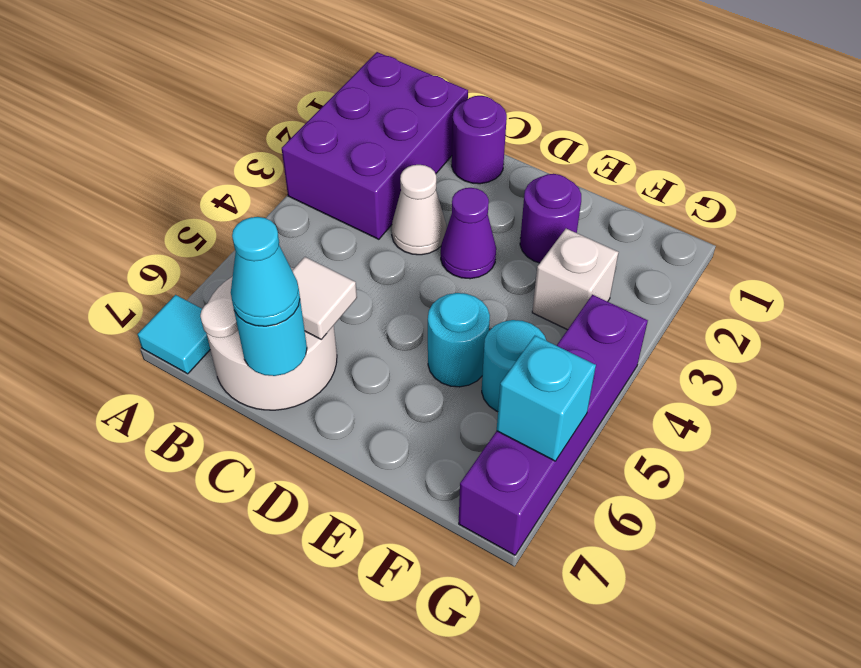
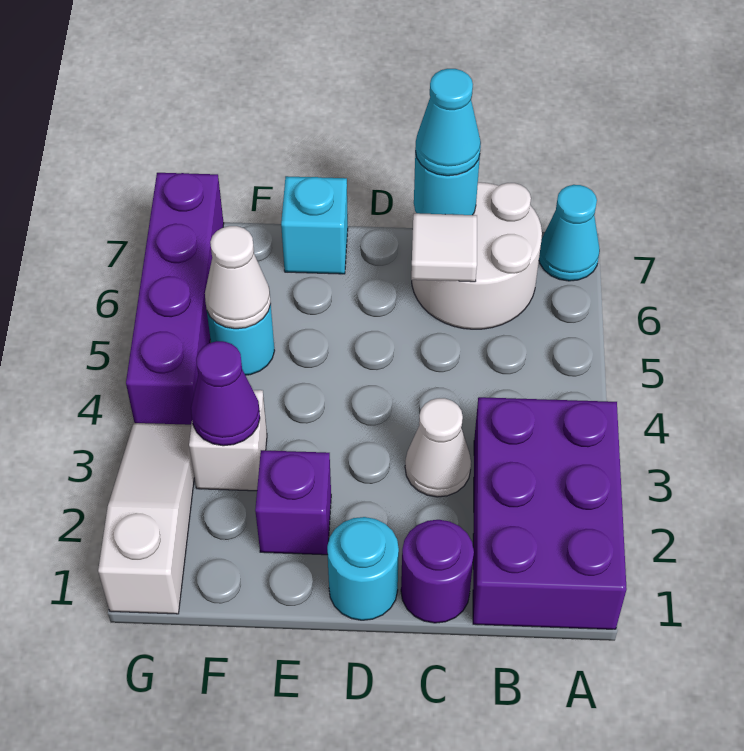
cyan 1x1 tile [137,295,210,374] -> cyan 1x1 cone [539,185,600,281]
purple 1x1 cone [441,188,496,279] -> purple 1x1 cone moved to [191,341,260,446]
purple 1x1 round brick [520,174,581,263] -> purple 1x1 brick [255,450,331,555]
cyan 1x1 round brick [428,293,490,387] -> cyan 1x1 round brick moved to [327,517,399,620]
none -> white 1x1 cone [205,226,271,329]
none -> white 1x3 slope [98,423,194,614]
cyan 1x1 brick [497,336,596,461] -> cyan 1x1 brick moved to [281,176,348,274]

